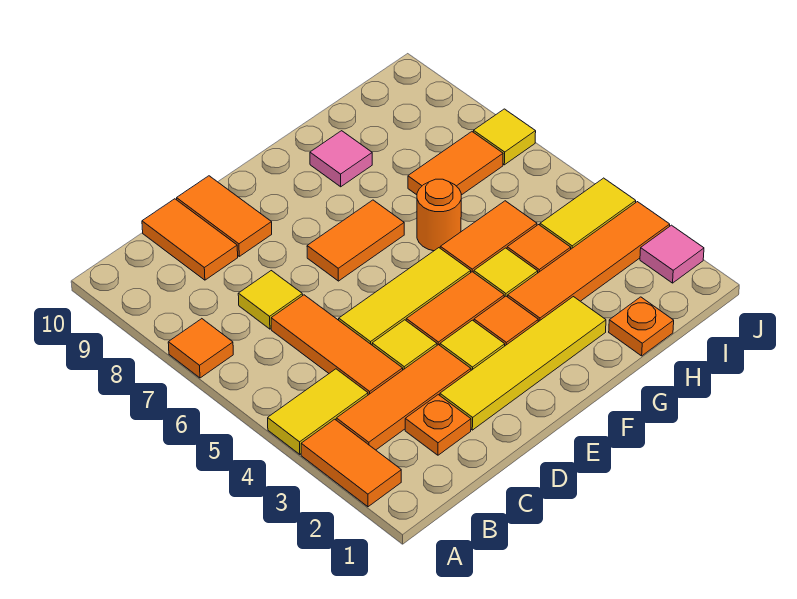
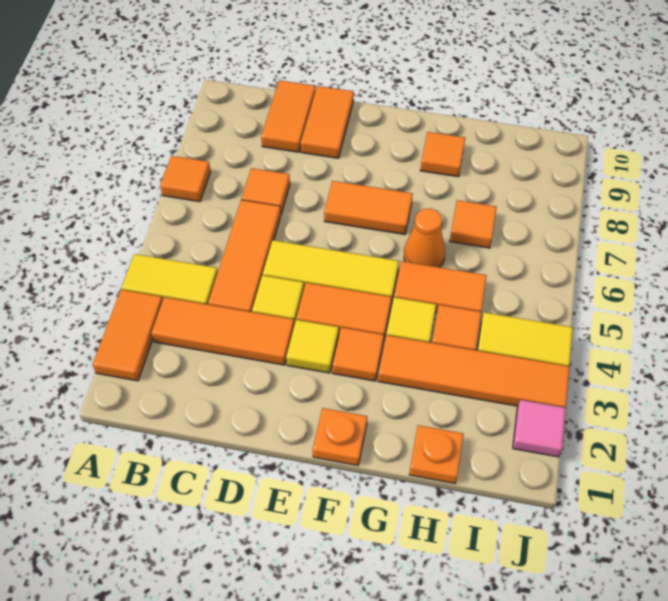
orange 1x1 plate [405,395,471,455] -> orange 1x1 plate moved to [313,408,367,465]
yellow 1x1 tile [238,271,303,329] -> orange 1x1 tile [241,168,290,214]
yellow 1x4 tile [440,297,606,430] -> none
orange 1x1 round brick [417,179,461,251] -> orange 1x1 cone [404,209,445,267]
pink 1x1 tile [310,131,372,187] -> orange 1x1 tile [420,132,465,177]
orange 1x2 tile [408,132,503,195] -> orange 1x1 tile [450,200,497,248]
yellow 1x1 tile [474,109,536,165] -> none

